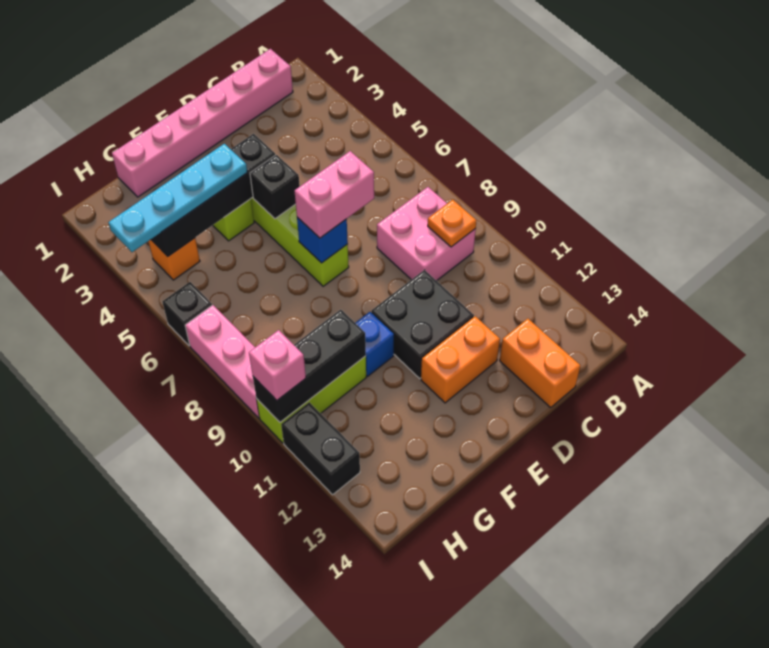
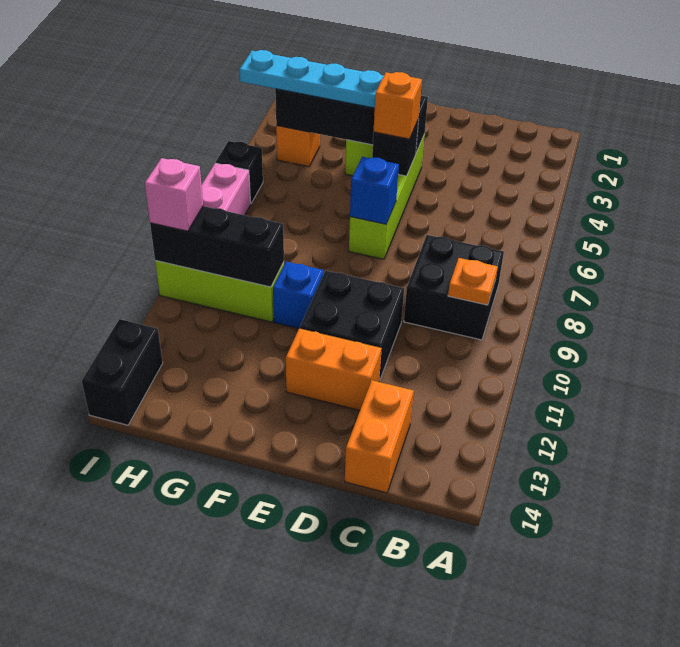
pink 1x6 brick [112,49,293,197] -> none
pink 2x2 brick [377,187,476,281] -> black 2x2 brick [404,235,504,340]
pink 1x2 brick [295,151,374,238] -> none
none -> orange 1x1 brick [374,72,422,139]
black 1x2 brick [281,402,360,495] -> black 1x2 brick moved to [82,319,163,425]

